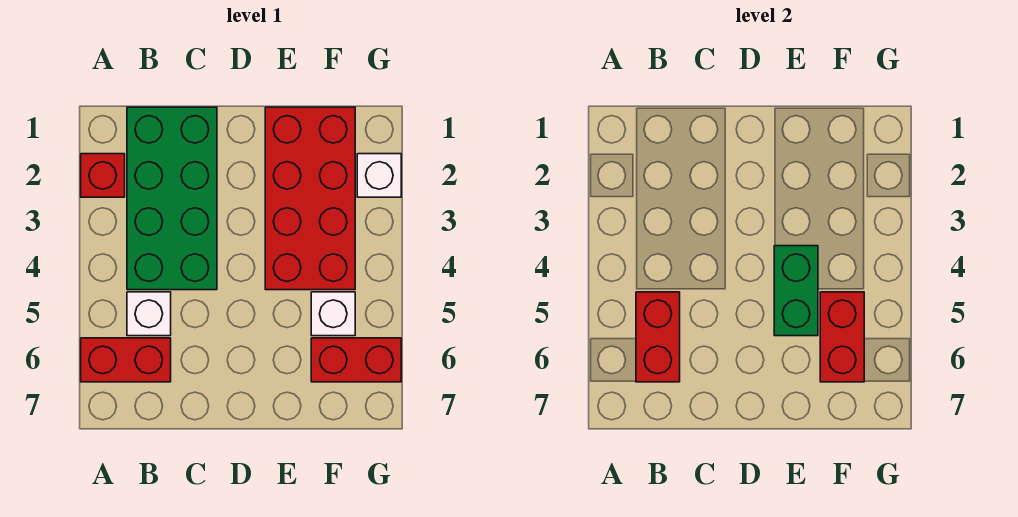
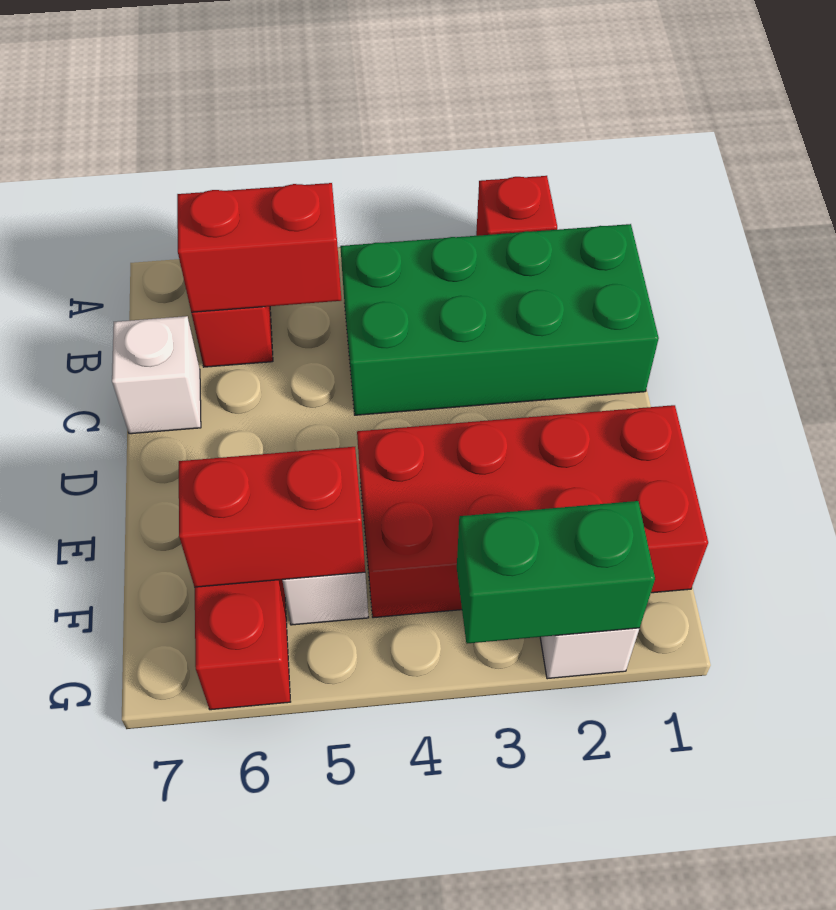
white 1x1 brick [127,292,171,336] -> white 1x1 brick moved to [112,316,201,434]
green 1x2 brick [774,246,818,336] -> green 1x2 brick moved to [457,501,655,644]

